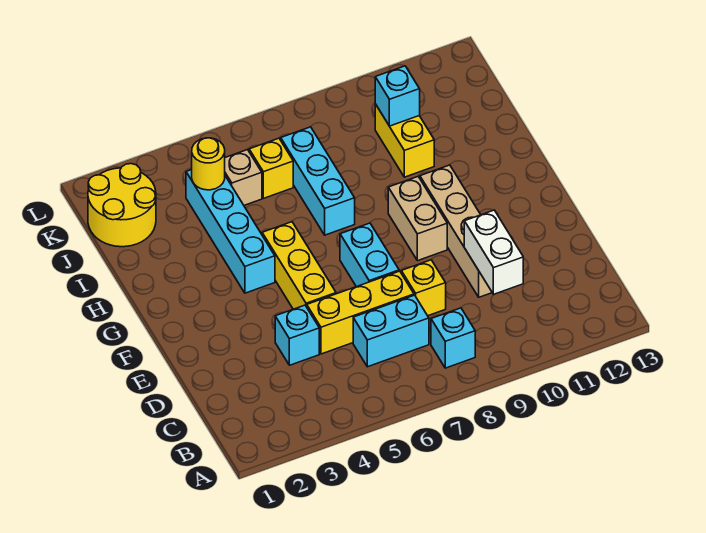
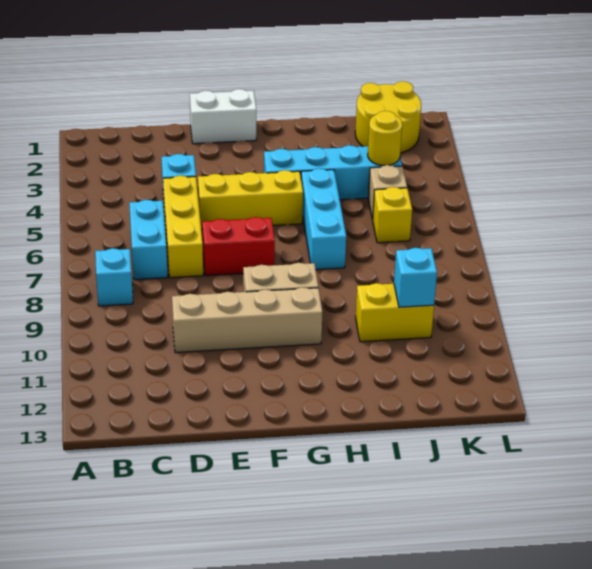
white 1x2 brick [464,210,523,294] -> white 1x2 brick moved to [190,89,256,144]
yellow 1x1 brick [401,260,446,316] -> none
cyan 1x2 brick [340,223,399,287] -> red 1x2 brick [202,217,275,276]
cyan 1x3 brick [281,127,355,235] -> cyan 1x3 brick turned to [301,169,346,270]

